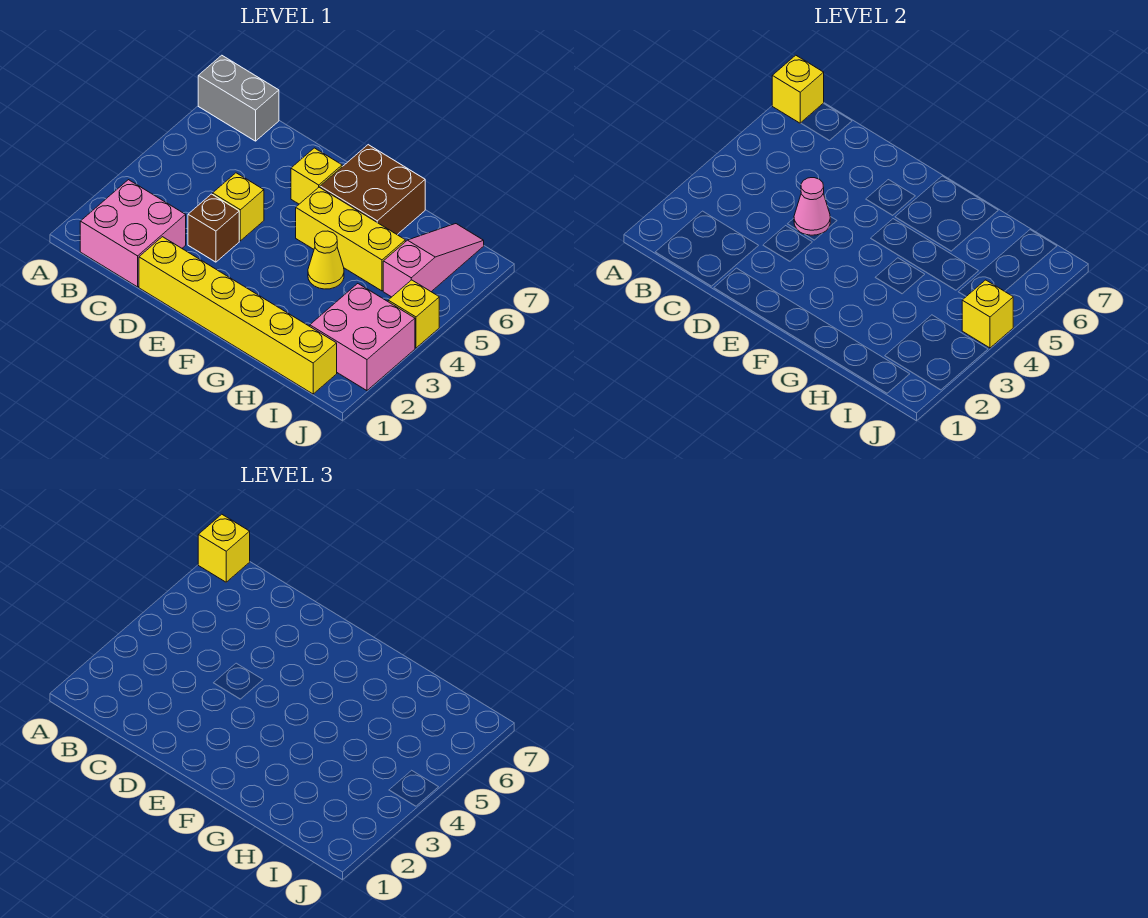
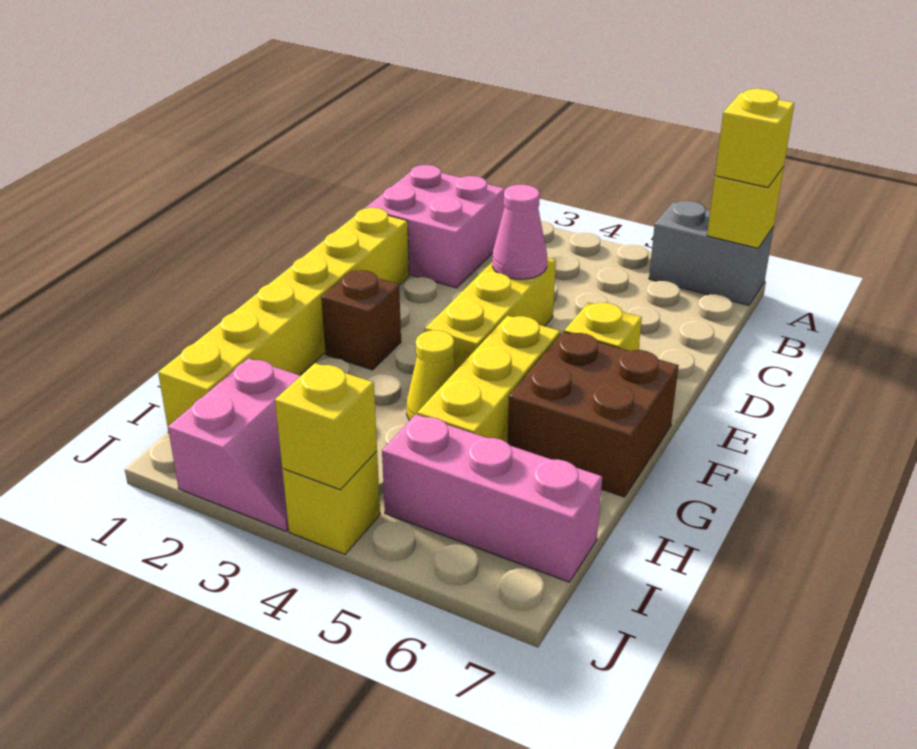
grey 1x2 brick [198,55,279,141] -> grey 1x2 brick turned to [649,201,774,305]
brown 1x1 brick [188,194,239,262] -> brown 1x1 brick moved to [321,270,401,370]
yellow 1x1 brick [213,173,264,241] -> yellow 1x3 brick [425,258,556,369]
pink 2x2 brick [310,284,415,391] -> pink 2x2 slope [168,358,300,531]
pink 1x3 slope [383,224,484,297] -> pink 1x3 brick [382,414,602,582]

